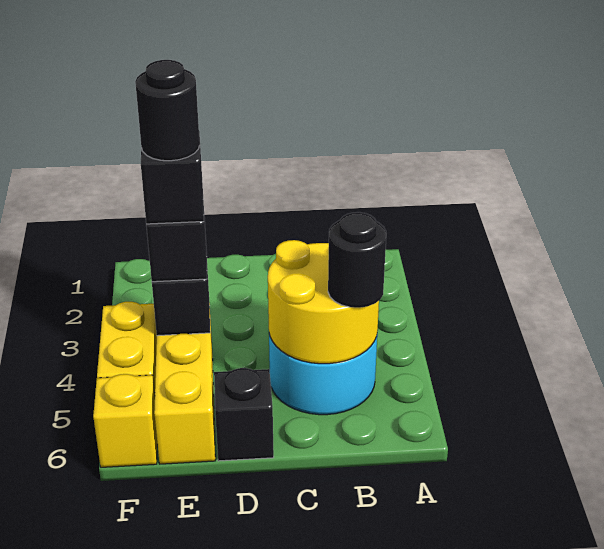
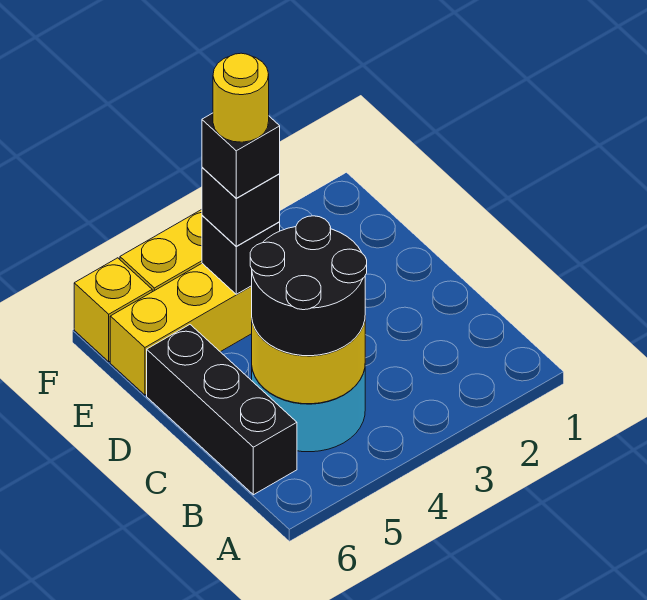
black 1x1 round brick [328,212,386,308] -> black 2x2 round brick [250,216,367,356]
black 1x1 brick [214,368,274,461] -> black 1x3 brick [147,325,297,495]
black 1x1 round brick [135,60,200,161] -> yellow 1x1 round brick [213,53,269,142]

